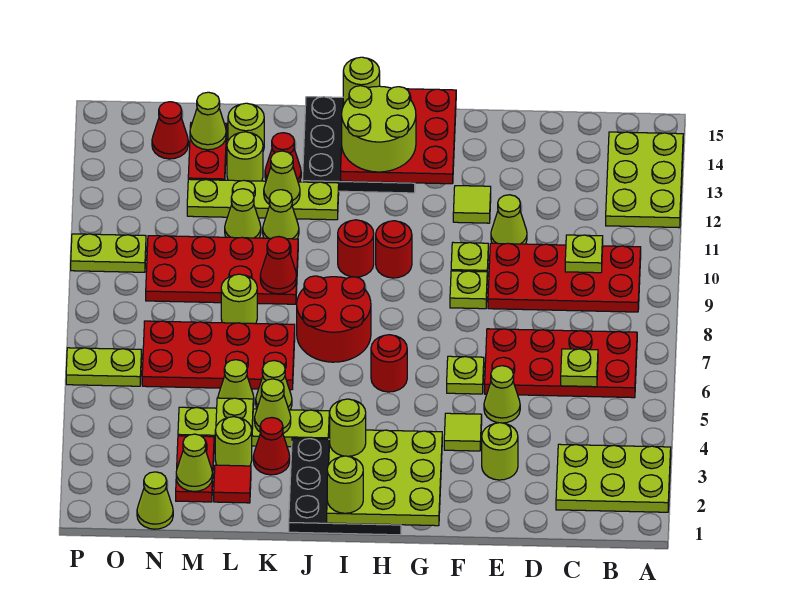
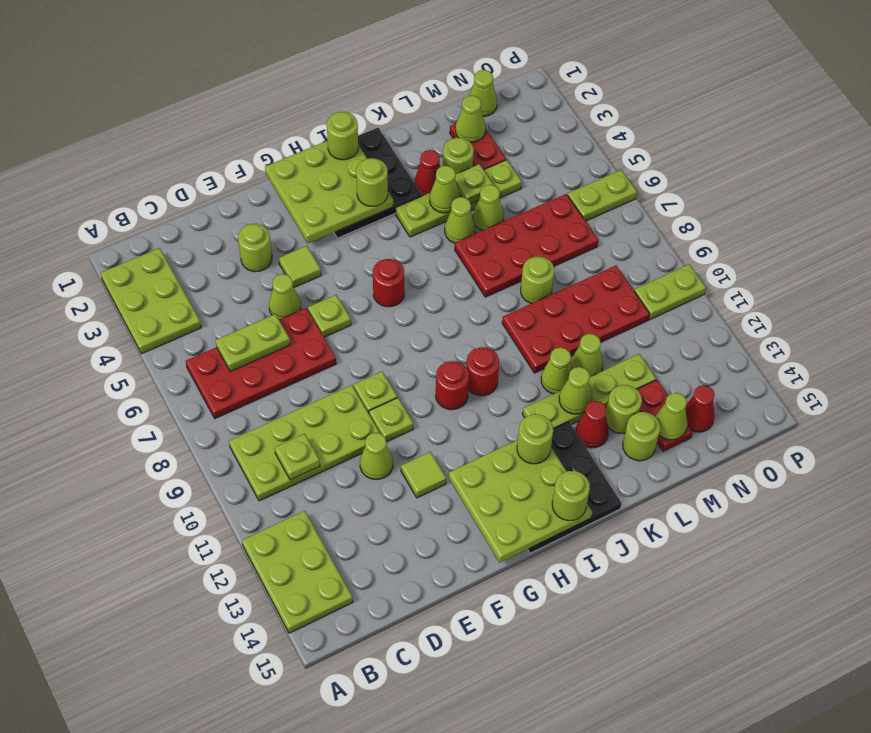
lime 2x3 plate [556,444,671,512] -> lime 2x3 plate turned to [101,248,201,354]
red 2x4 plate [488,243,641,312] -> lime 2x4 plate [229,385,380,501]
lime 1x1 plate [561,349,598,387] -> lime 1x2 plate [215,314,290,372]
red 3x3 plate [341,89,456,184] -> lime 3x3 plate [449,440,592,563]
lime 2x2 round brick [342,86,416,172] -> lime 1x1 round brick [517,414,553,464]
red 2x2 round brick [297,276,371,362] -> none
red 1x1 cone [260,237,297,294] -> none
red 1x1 tile [214,465,251,503] -> none

